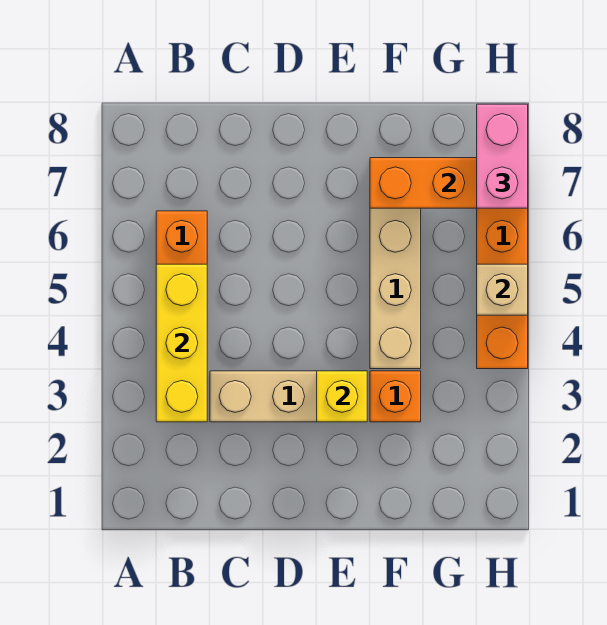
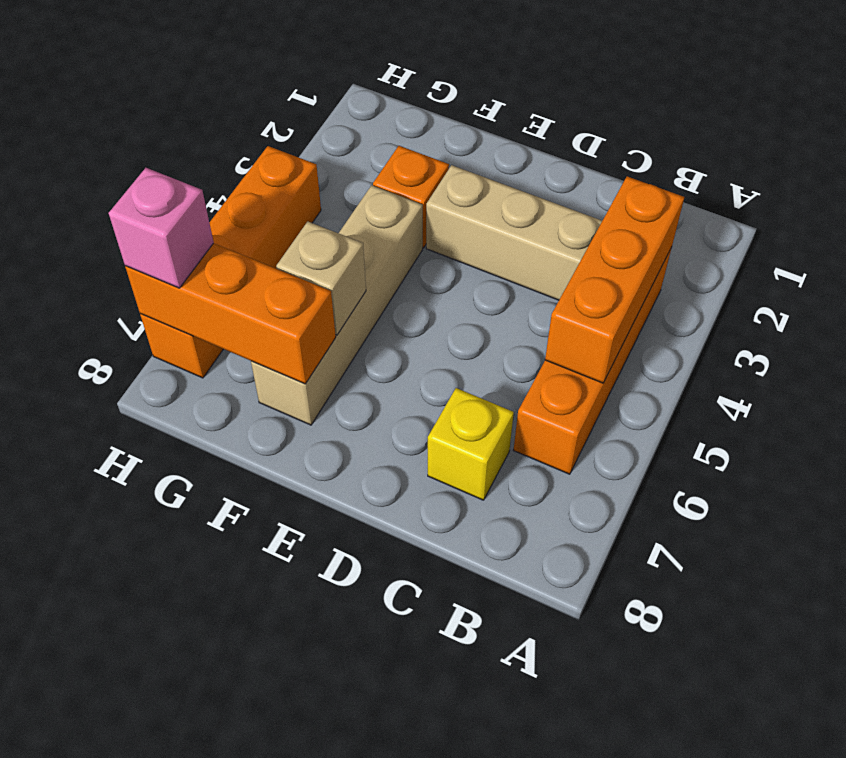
yellow 1x3 brick [156,264,207,422] -> orange 1x3 brick [545,176,684,383]
yellow 1x1 brick [317,371,367,422] -> yellow 1x1 brick moved to [428,388,514,500]
tan 1x1 brick [477,264,528,315] -> tan 1x1 brick moved to [276,222,366,335]
pink 1x2 brick [477,104,528,208] -> pink 1x1 brick [109,168,214,288]

